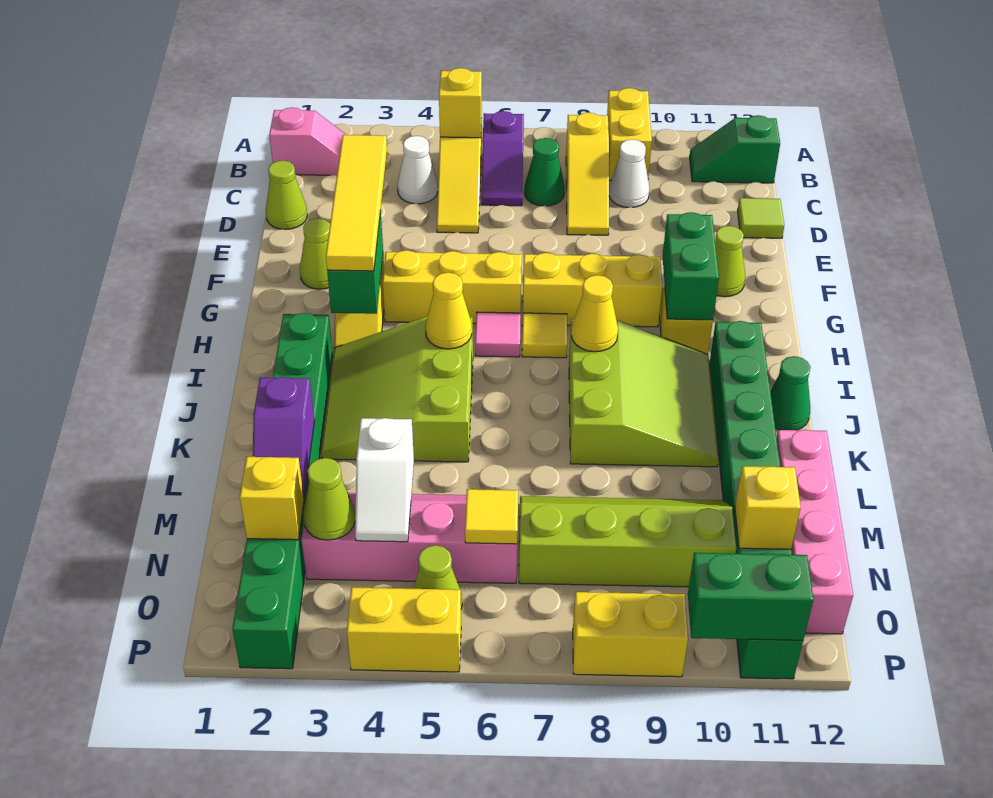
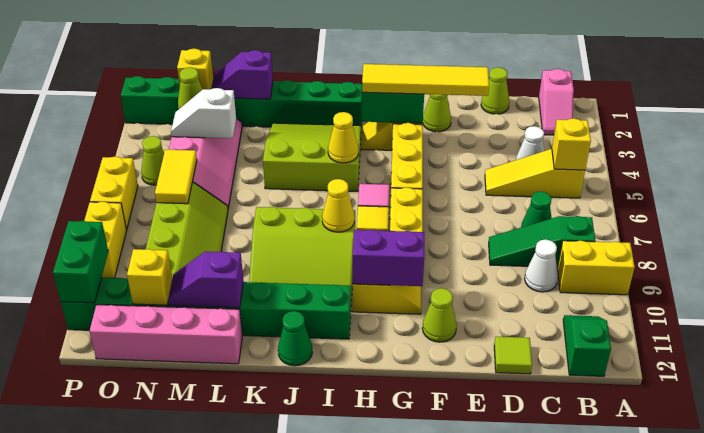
purple 1x2 slope [482,111,524,206] -> purple 1x2 slope moved to [168,251,244,308]
yellow 1x3 slope [566,112,609,235] -> green 1x3 slope [489,216,595,267]
green 1x2 brick [663,212,719,320] -> purple 1x2 brick [353,230,424,286]
yellow 1x1 tile [465,489,518,544] -> yellow 1x2 tile [155,150,197,204]
yellow 1x2 brick [347,587,461,672] -> yellow 1x2 brick moved to [90,156,138,230]

